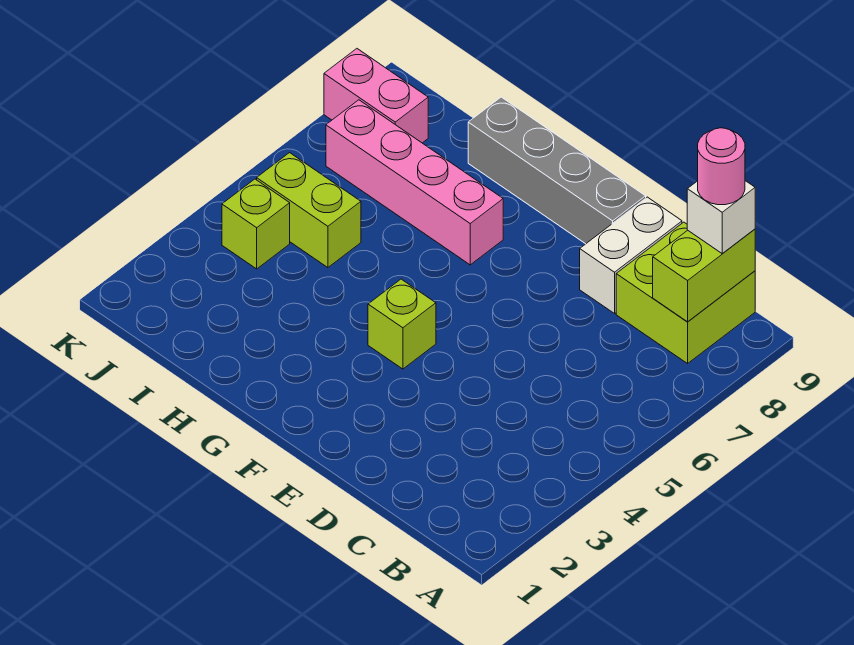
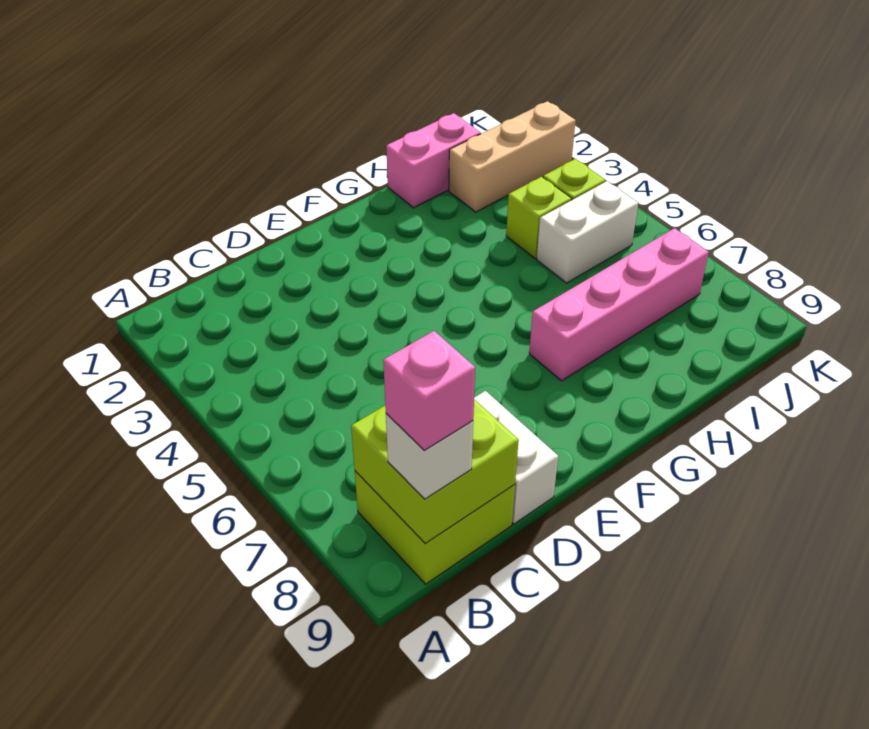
lime 1x2 brick [653,229,755,322] -> lime 2x2 brick [351,399,519,544]
pink 1x1 round brick [698,128,745,205] -> pink 1x1 brick [383,331,475,450]
grey 1x4 brick [468,97,646,244] -> none
lime 1x1 brick [368,279,436,369] -> lime 1x1 brick moved to [506,177,572,258]
none -> tan 1x3 brick [449,101,576,212]
lime 1x2 brick [257,153,361,268] -> white 1x2 brick [537,181,638,283]
pink 1x2 brick [324,49,428,143] -> pink 1x2 brick moved to [386,113,481,208]

